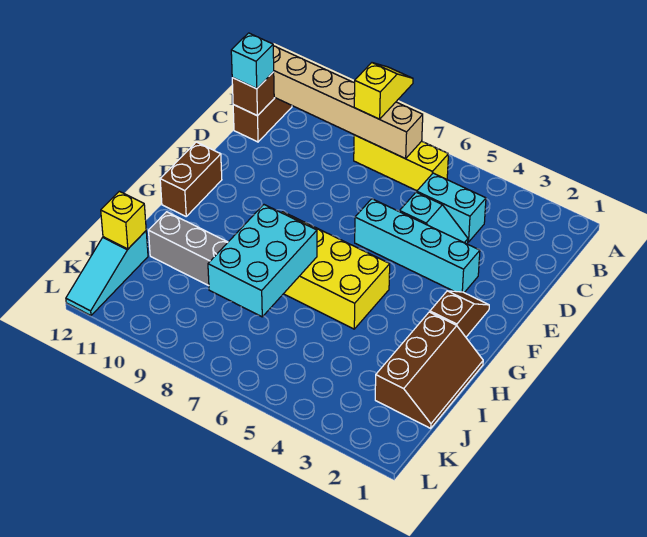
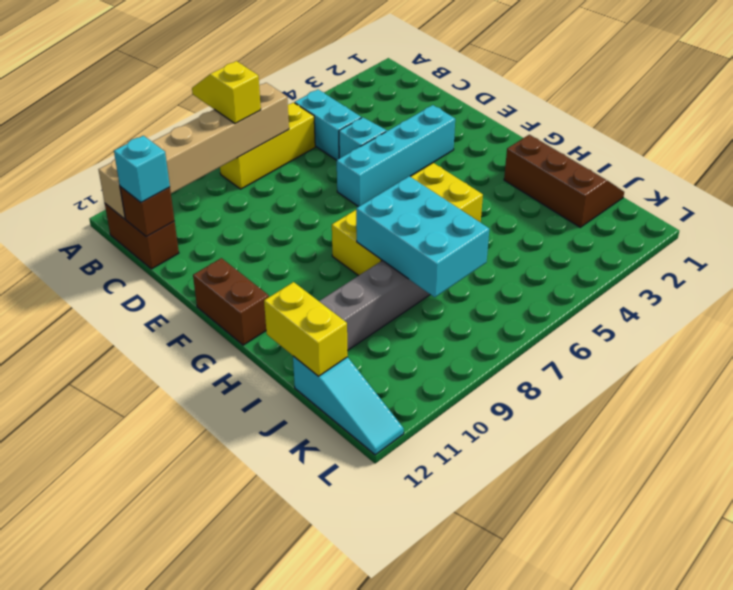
cyan 1x2 brick [417,173,486,242] -> cyan 1x2 brick turned to [295,90,361,160]
brown 1x2 slope [430,291,489,337] -> none
yellow 1x1 brick [101,191,146,249] -> yellow 1x2 brick [264,282,348,376]

